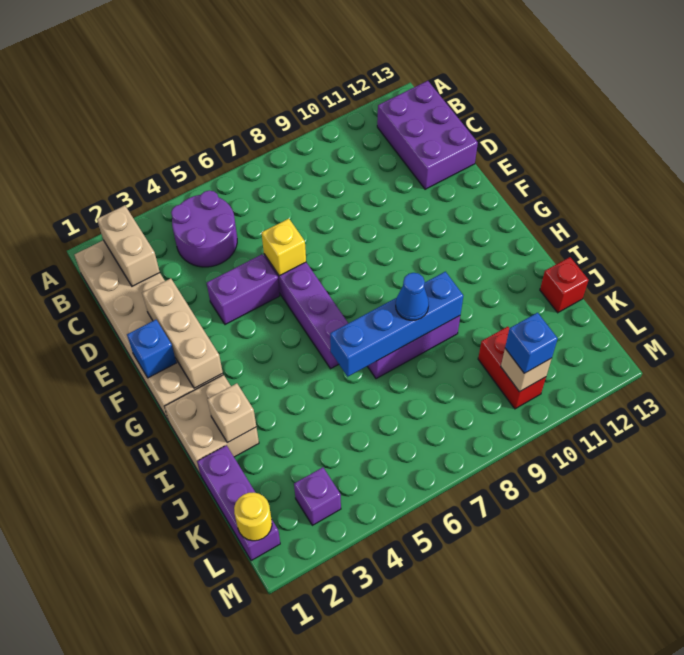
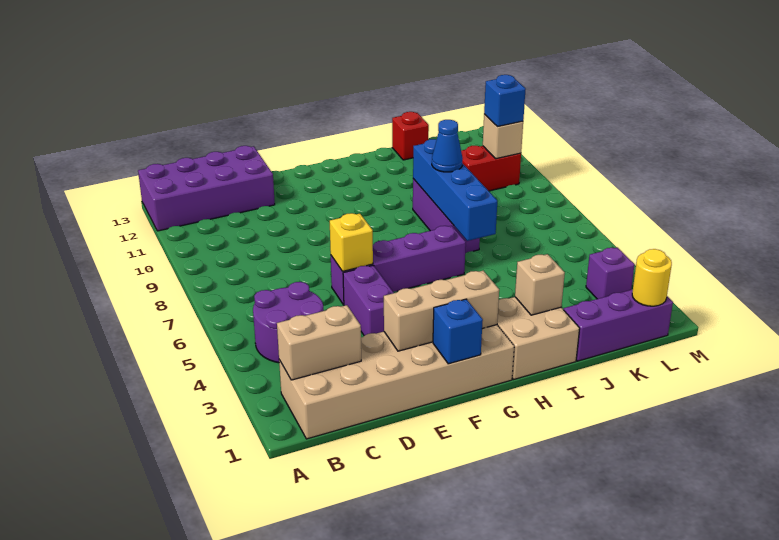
purple 2x3 brick [377,81,478,189] -> purple 2x4 brick [138,146,275,231]

